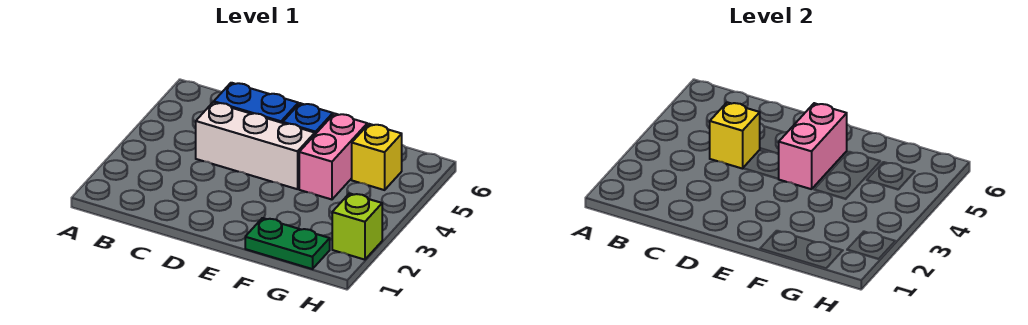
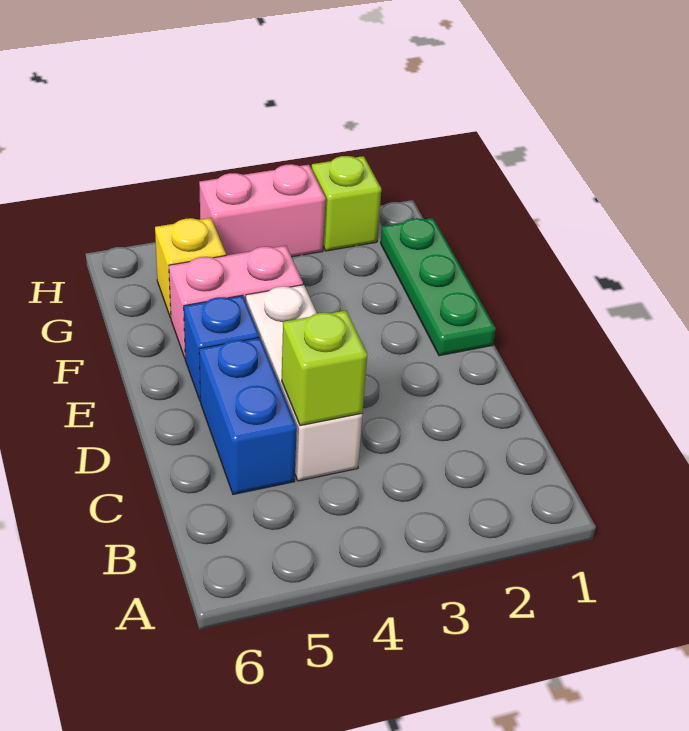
yellow 1x1 brick [710,102,760,169] -> lime 1x1 brick [282,310,367,426]
pink 1x2 brick [779,103,847,189] -> pink 1x2 brick moved to [199,164,326,257]
green 1x2 plate [245,218,330,269] -> green 1x3 plate [381,218,496,356]

